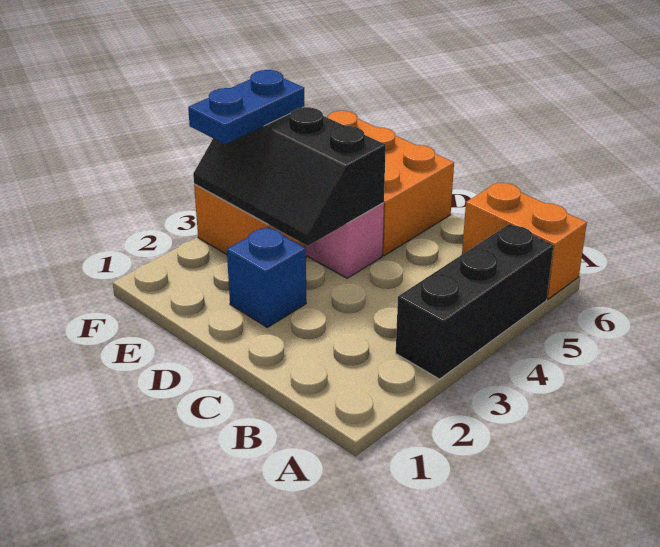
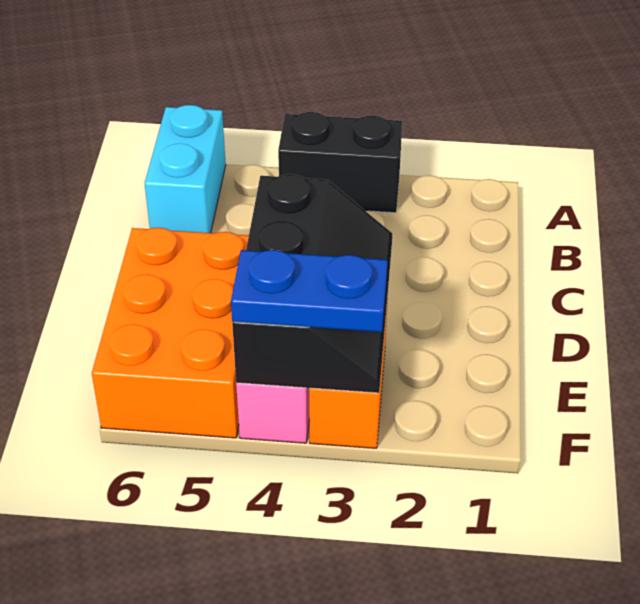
black 1x3 brick [396,224,553,379] -> black 1x2 brick [278,112,402,213]
orange 1x2 brick [462,182,587,299] -> cyan 1x2 brick [145,105,226,233]
blue 1x1 brick [227,227,306,327] -> none

